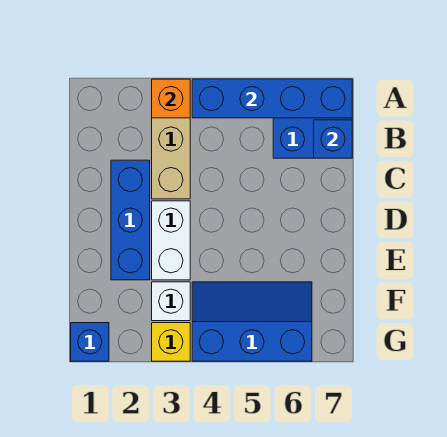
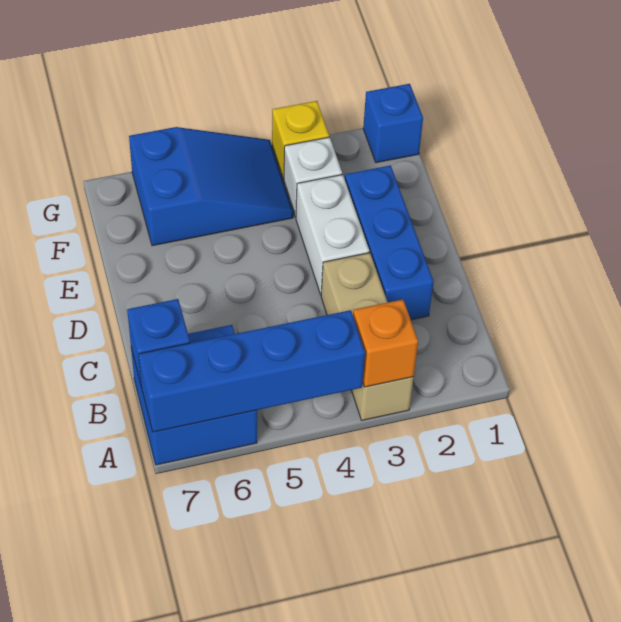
blue 2x3 slope [192,282,312,361] -> blue 2x3 slope turned to [129,127,293,246]

